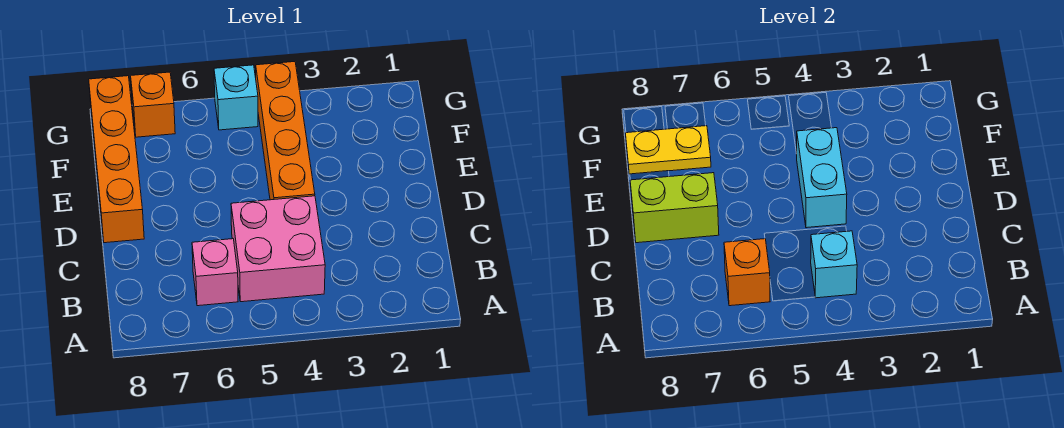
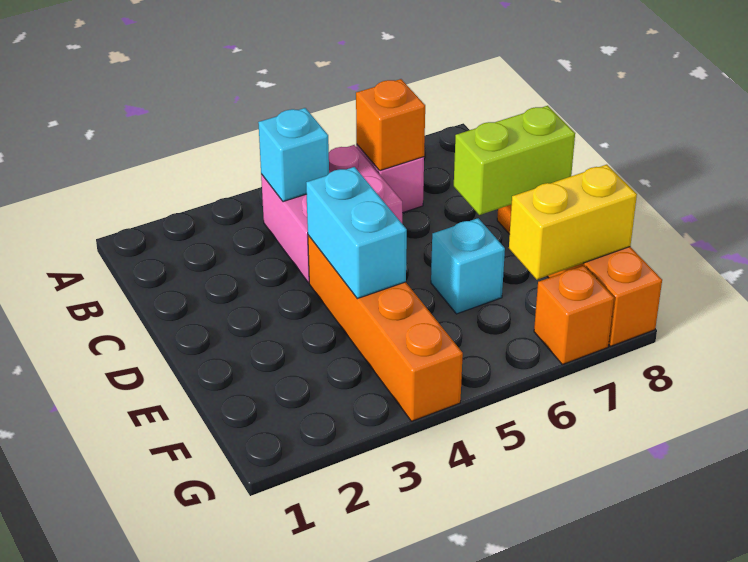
yellow 1x2 plate [626,126,711,174] -> yellow 1x2 brick [509,165,637,279]
cyan 1x1 brick [214,65,258,130] -> cyan 1x1 brick moved to [431,218,505,314]

